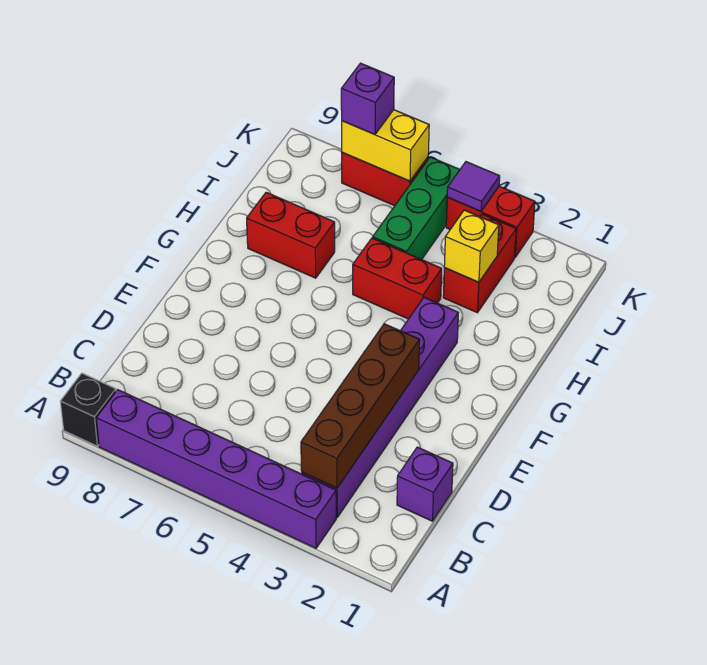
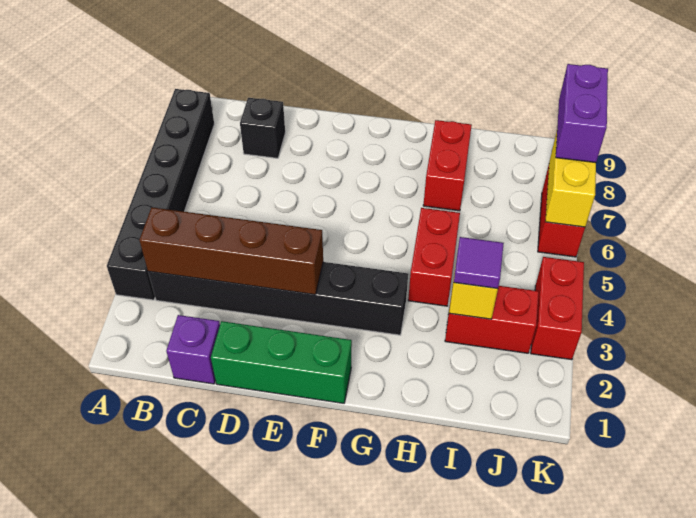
purple 1x6 brick [96,390,336,548] -> black 1x6 brick [107,89,214,300]
black 1x1 brick [60,373,116,446] -> black 1x1 brick moved to [240,98,285,158]
purple 1x6 brick [302,297,458,517] -> black 1x6 brick [148,262,408,335]
green 1x3 brick [373,157,460,260] -> green 1x3 brick moved to [211,321,352,403]
purple 1x1 tile [447,162,500,211] -> purple 1x1 tile moved to [454,237,504,289]
purple 1x1 brick [341,63,394,134] -> purple 1x2 brick [556,64,608,163]

